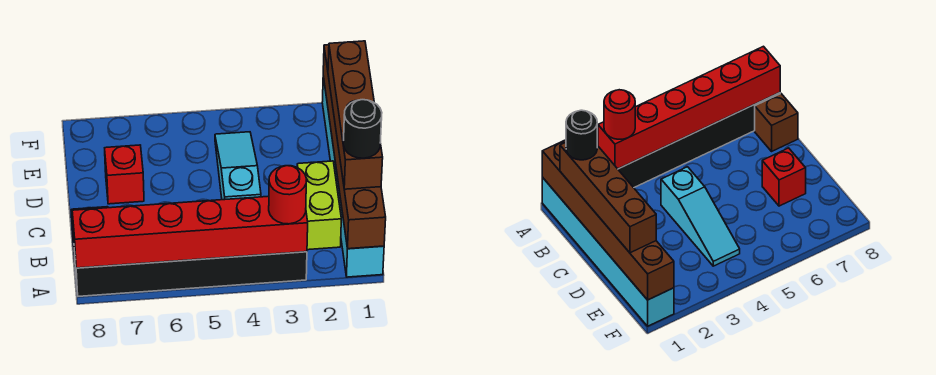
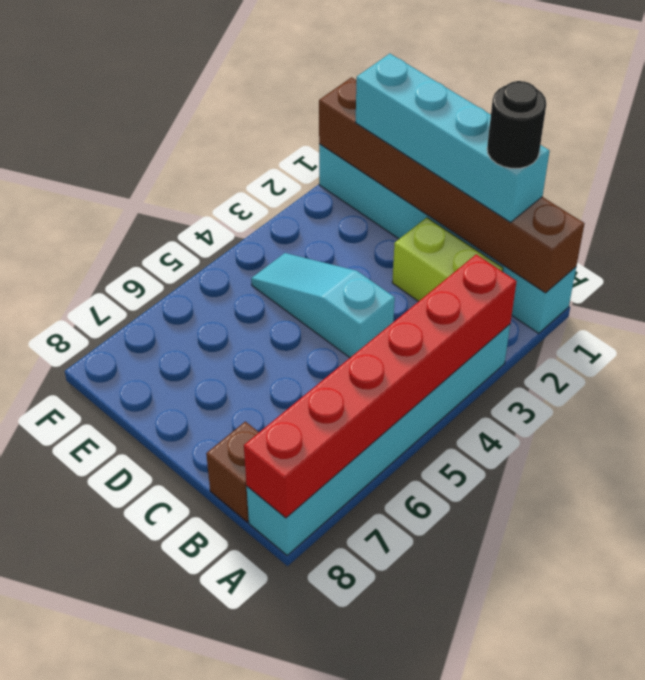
black 1x6 brick [74,248,307,296] -> cyan 1x6 brick [247,324,510,555]
red 1x1 round brick [269,166,306,224] -> none
brown 1x4 brick [328,41,383,189] -> cyan 1x4 brick [356,54,550,222]
red 1x1 brick [105,145,144,204] -> none

